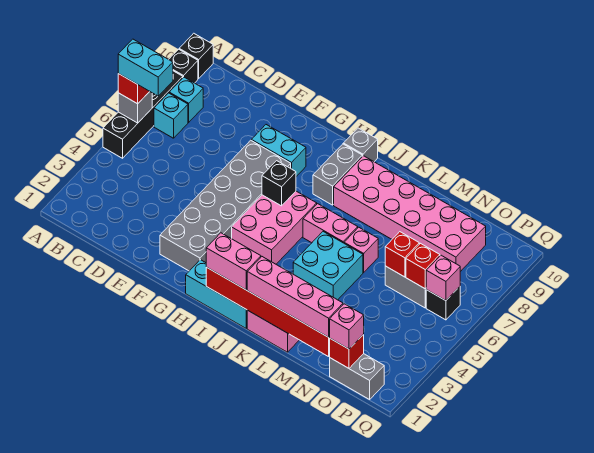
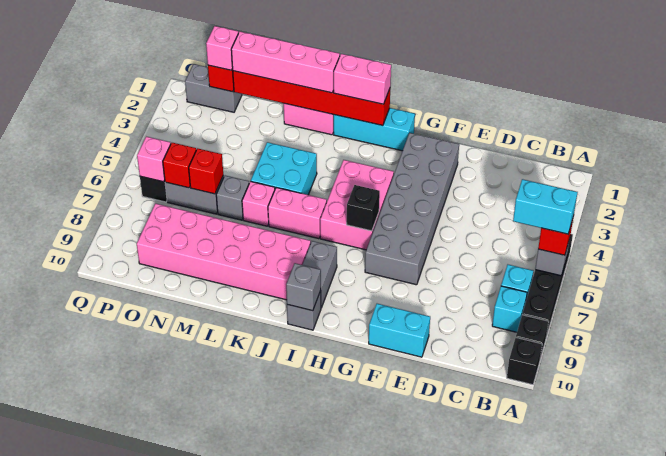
cyan 1x2 brick [251,125,306,177] -> cyan 1x2 brick moved to [369,304,430,357]
none -> grey 1x1 brick [286,263,321,311]
none -> grey 1x1 brick [216,176,249,220]

